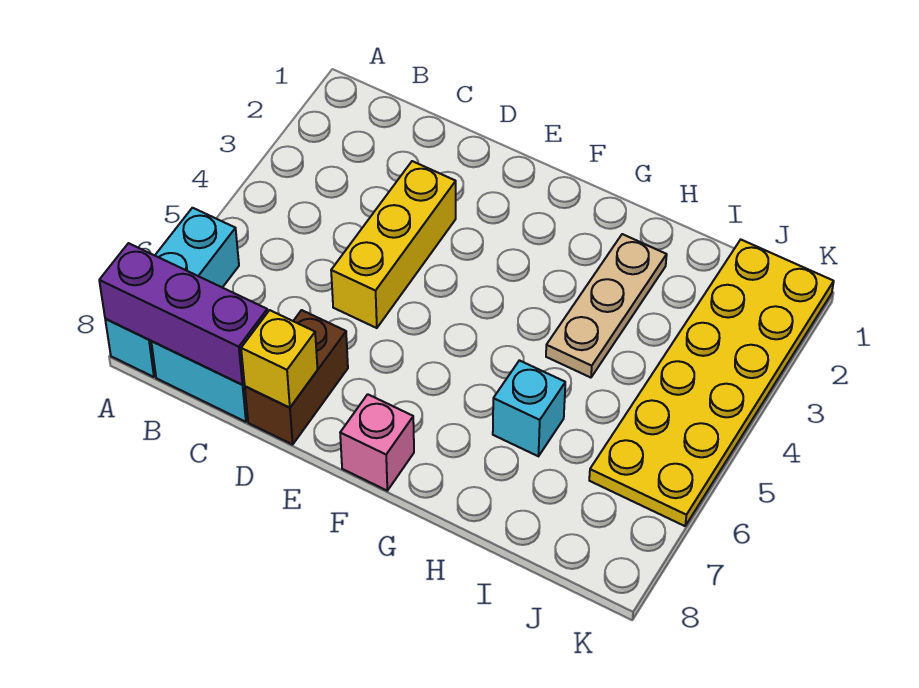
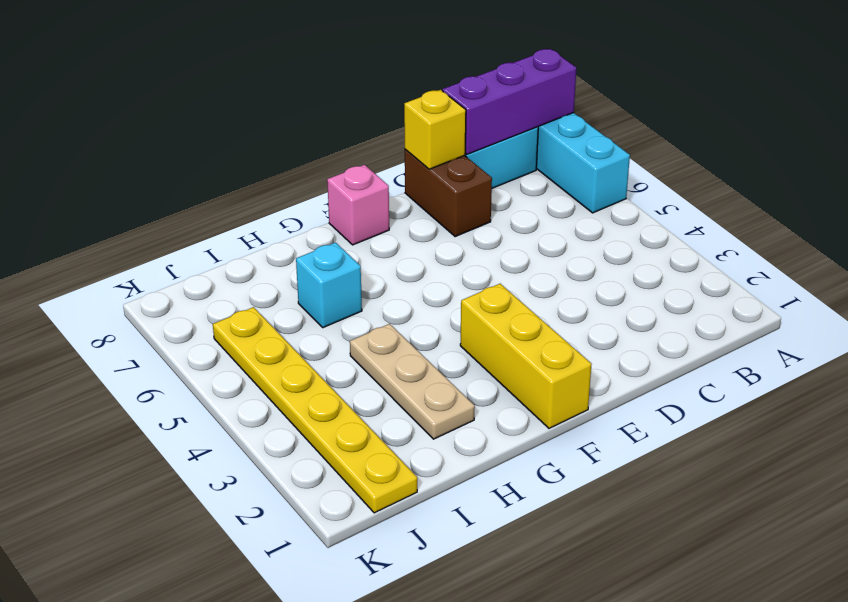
yellow 1x3 brick [331,161,456,328] -> yellow 1x3 brick moved to [460,284,592,428]
yellow 2x6 plate [589,240,834,526] -> yellow 1x6 plate [213,307,417,513]

